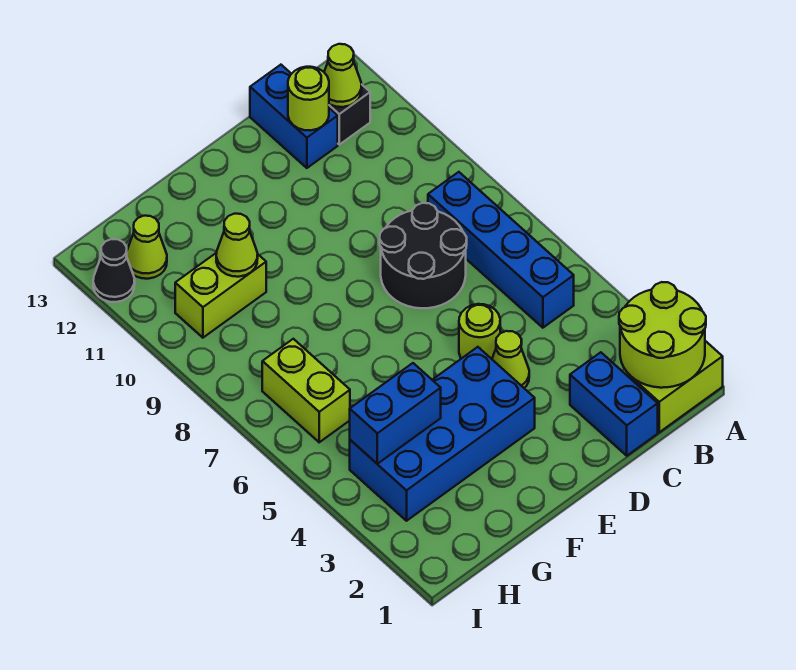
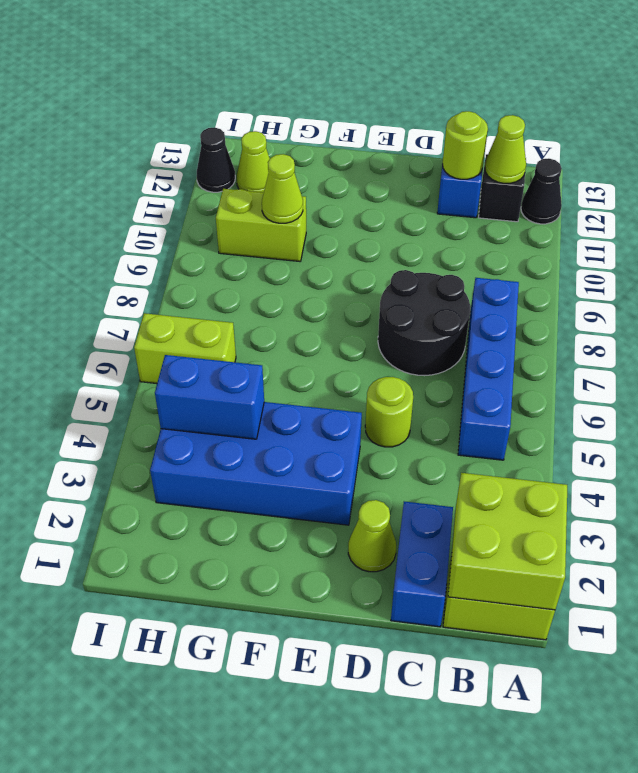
lime 2x2 round brick [619,282,706,388] -> lime 2x2 brick [448,473,567,610]
none -> black 1x1 cone [521,158,562,224]
lime 1x1 cone [492,331,529,388] -> lime 1x1 cone moved to [348,500,396,572]
lime 1x2 brick [262,339,350,442] -> lime 1x2 brick turned to [134,313,236,384]

